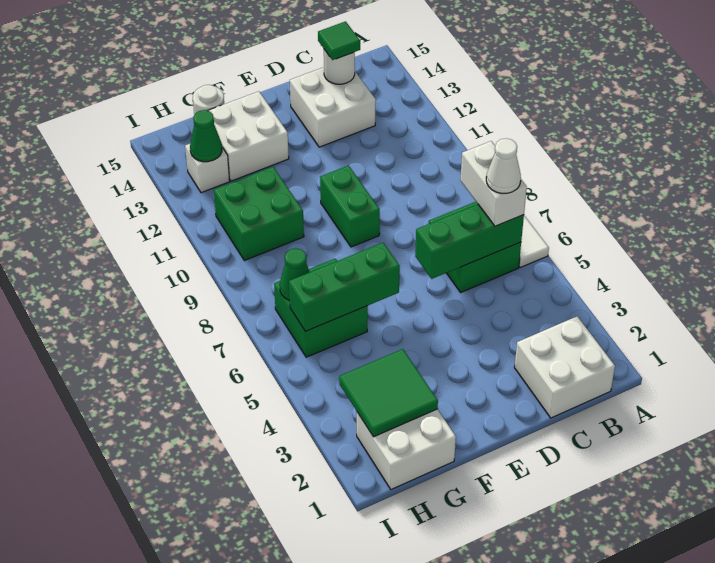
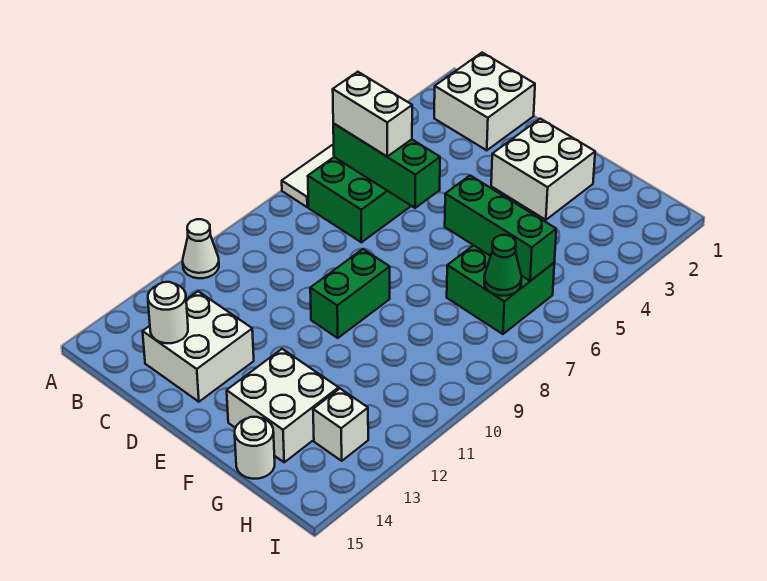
white 1x2 brick [460,141,527,226] -> white 1x2 brick turned to [333,72,412,156]
white 1x1 cone [486,138,521,193] -> white 1x1 cone moved to [183,219,219,278]
green 1x1 tile [318,21,360,60] -> none
white 2x2 brick [357,409,456,489] -> white 2x2 brick moved to [491,119,595,220]
green 2x2 tile [339,349,438,437] -> none
green 2x2 brick [214,167,304,261] -> none
green 1x1 cone [190,110,222,162] -> none

